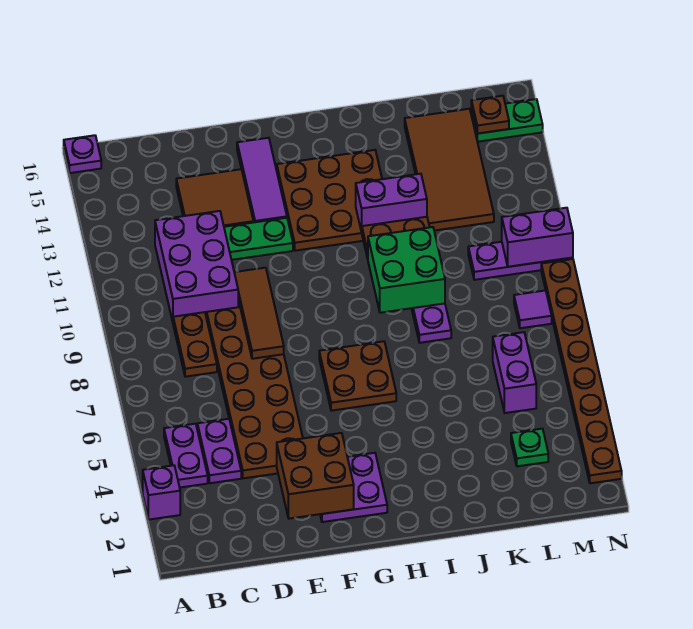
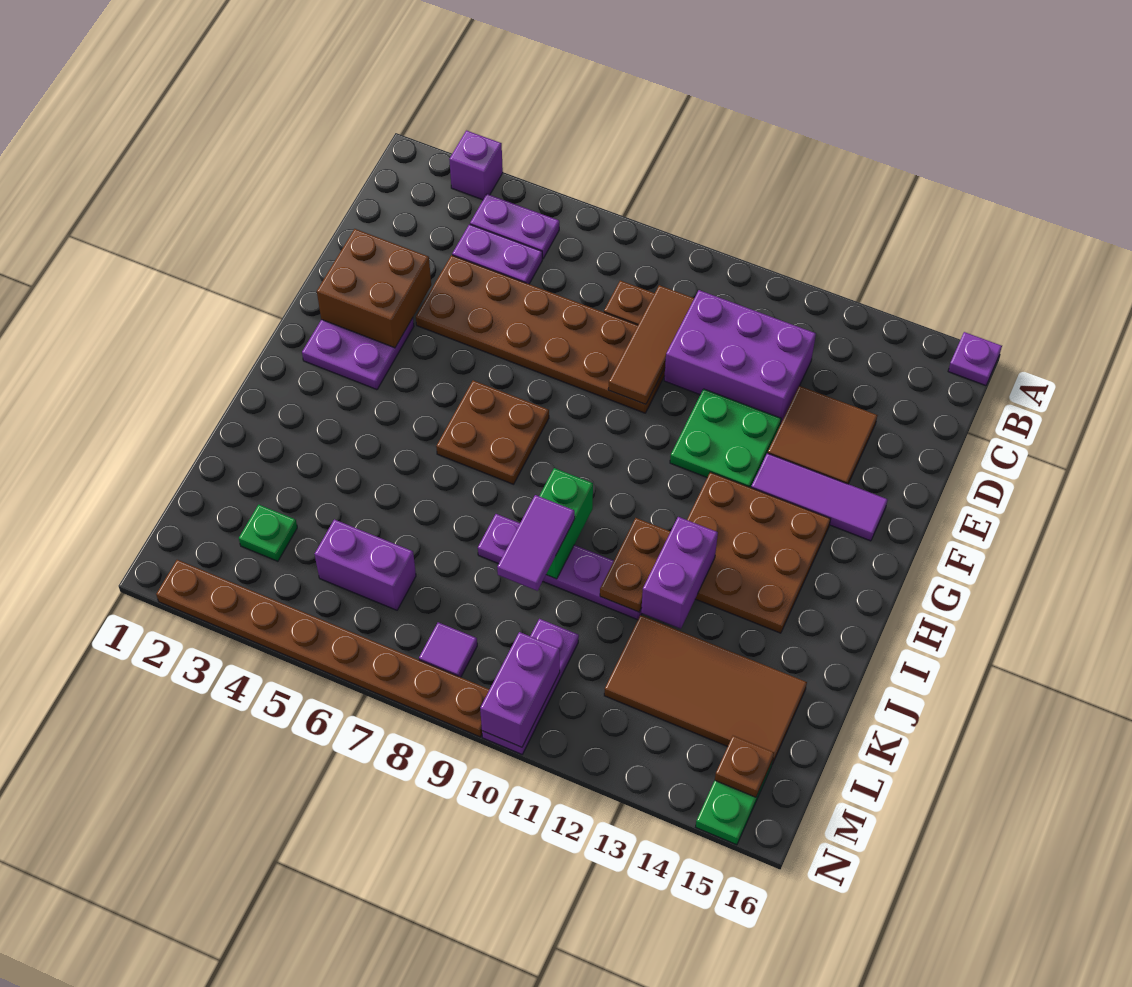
brown 1x3 tile [234,268,284,359] -> brown 1x3 tile turned to [608,285,694,404]
green 1x2 plate [224,218,293,260] -> green 2x2 plate [670,389,781,488]
green 2x2 brick [368,227,445,313] -> green 1x2 brick [539,468,593,579]
none -> purple 1x2 tile [497,495,575,591]

